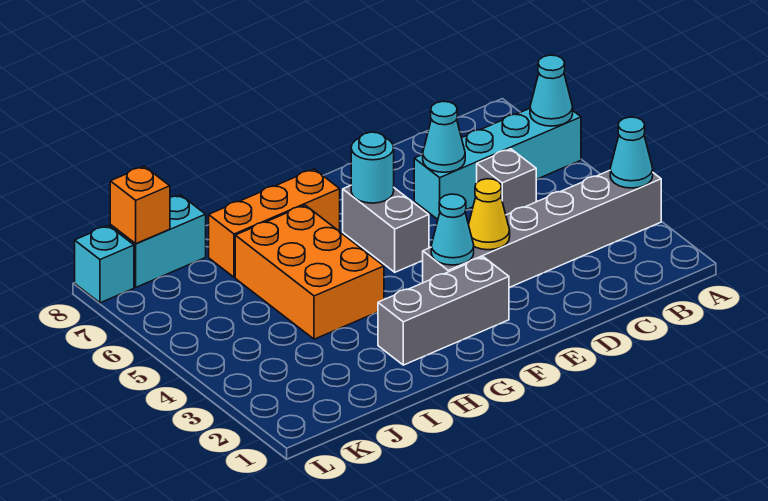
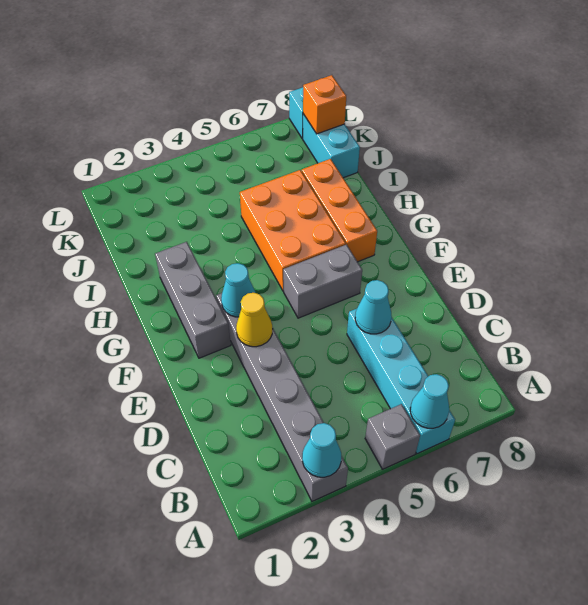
grey 1x1 brick [477,149,537,215] -> grey 1x1 brick moved to [365,404,420,469]
cyan 1x1 round brick [351,132,394,203] -> none
orange 2x3 brick [235,205,384,339] -> orange 2x3 brick turned to [240,170,346,291]

